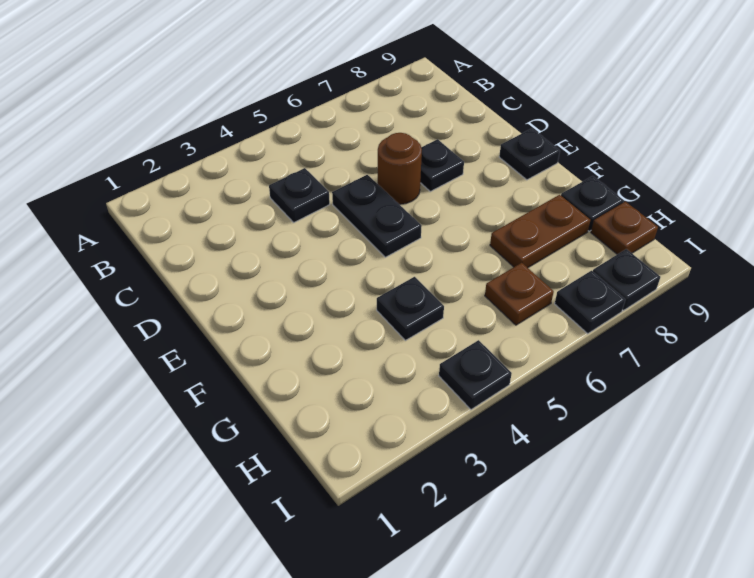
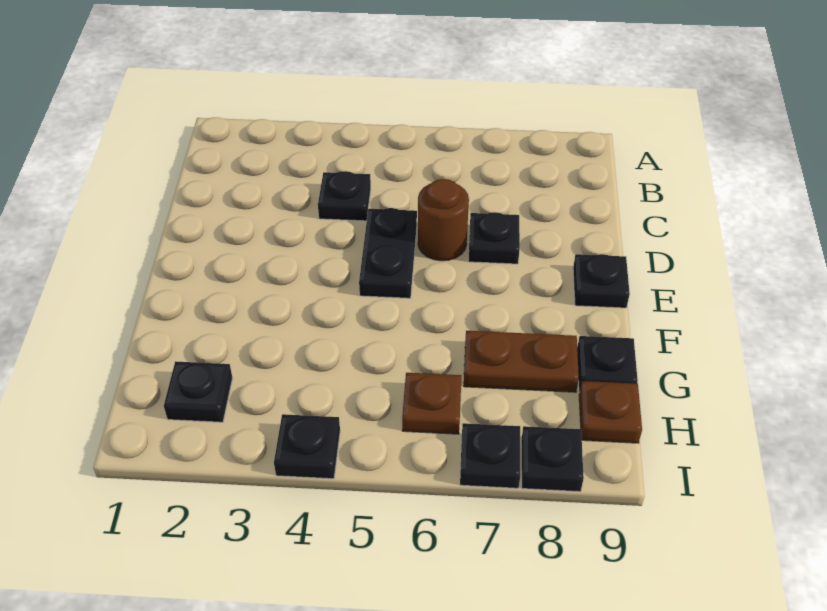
black 1x1 plate [377,277,444,340] -> black 1x1 plate moved to [164,361,232,422]

